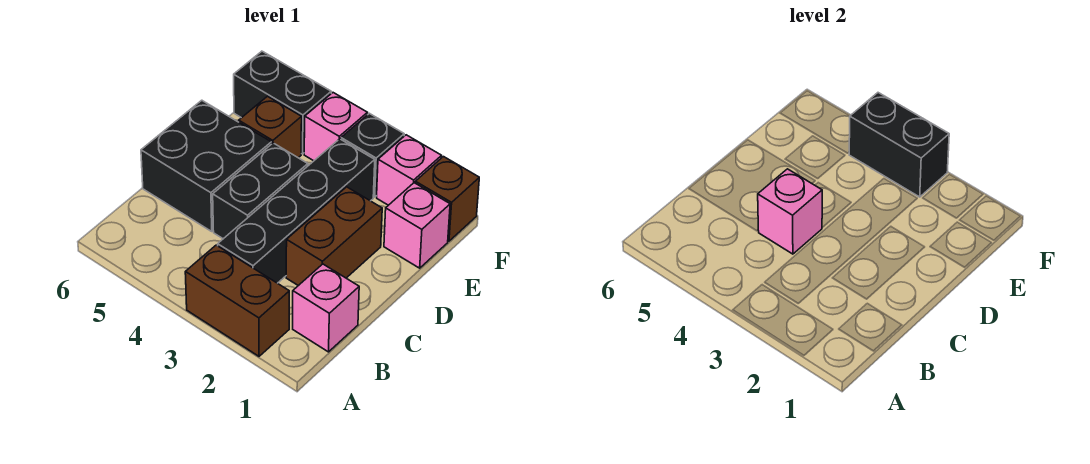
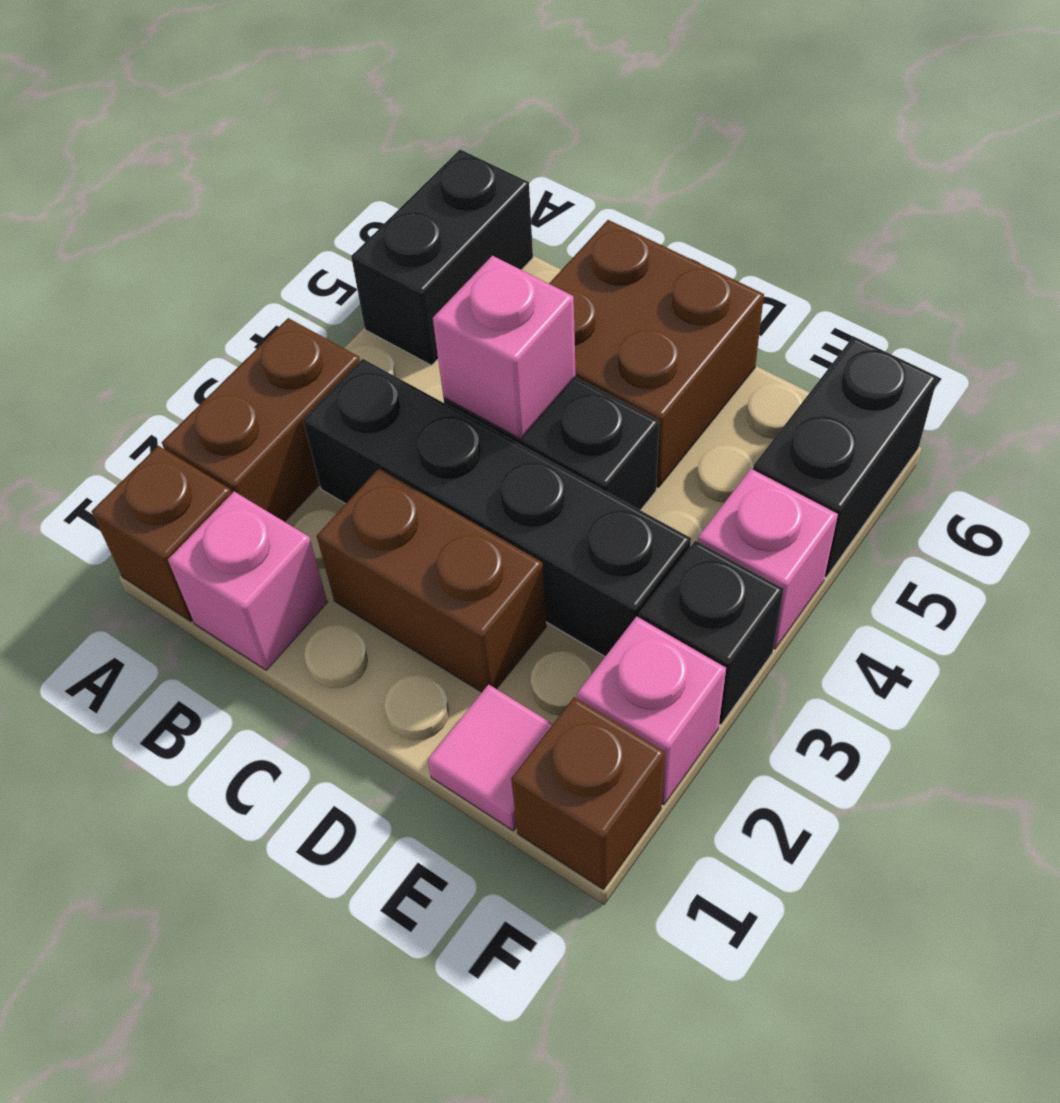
black 2x2 brick [141,100,271,231] -> brown 2x2 brick [549,220,764,487]
pink 1x1 brick [384,183,450,268] -> pink 1x1 tile [428,684,553,831]
brown 1x1 brick [239,96,302,158] -> brown 1x1 brick moved to [92,446,232,621]
black 1x2 brick [849,93,949,197] -> black 1x2 brick moved to [351,150,533,365]

